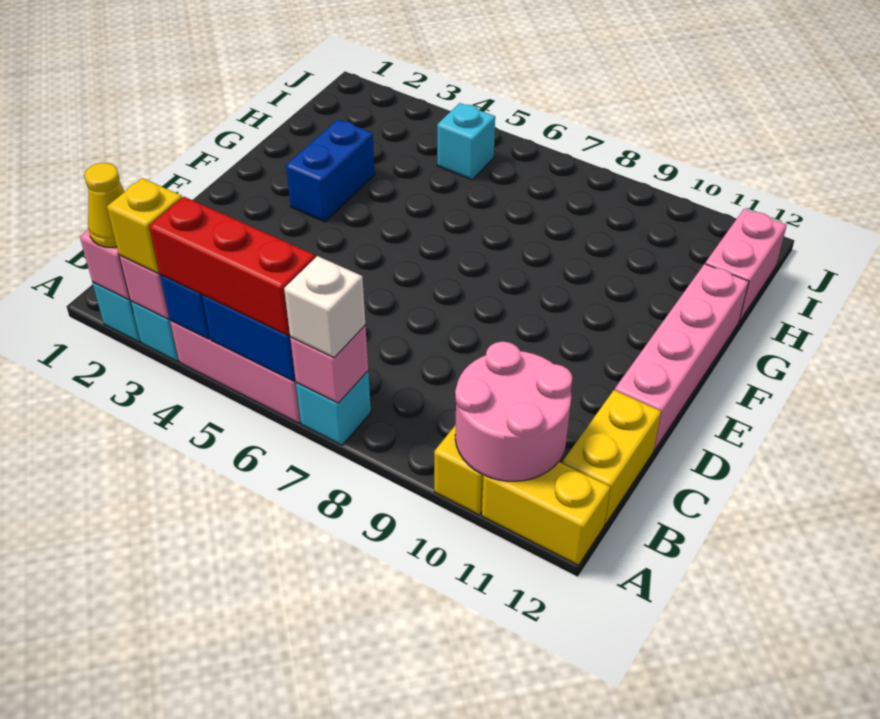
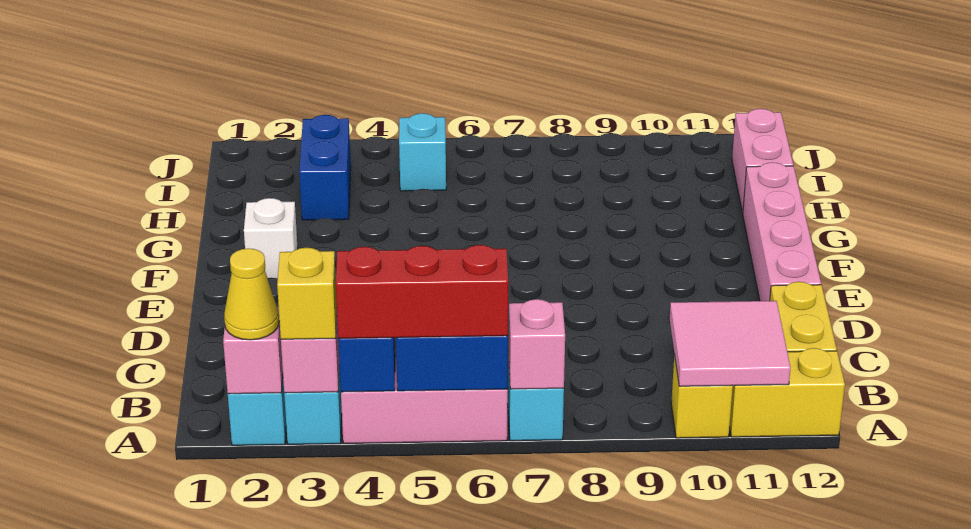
white 1x1 brick [284,256,365,358] -> white 1x1 brick moved to [244,198,298,279]
pink 2x2 round brick [455,342,572,481] -> pink 2x2 tile [670,301,791,386]
blue 1x2 brick [286,119,375,222] -> blue 1x2 brick moved to [299,115,351,220]

